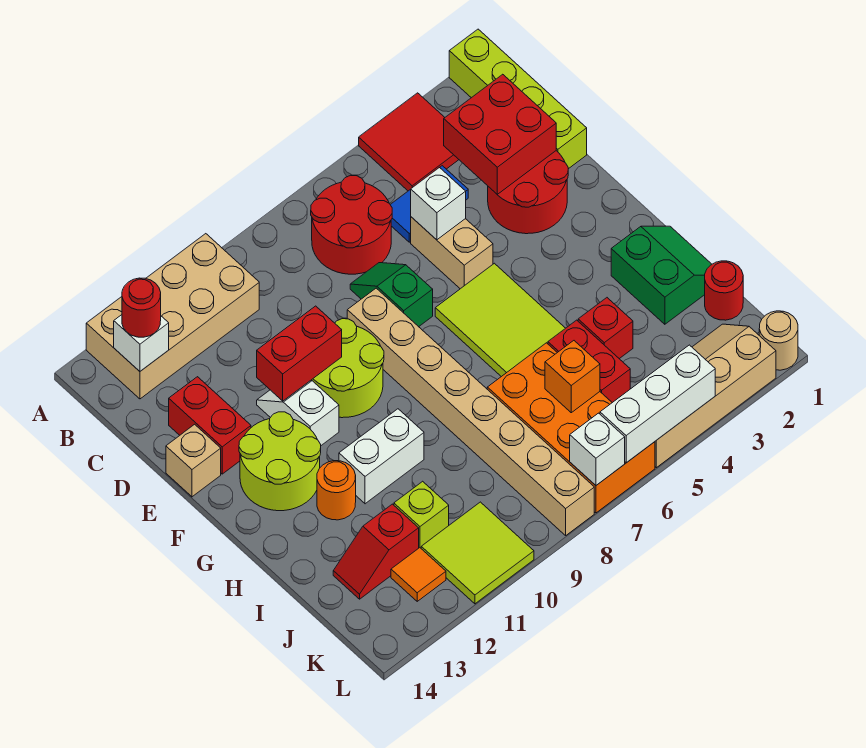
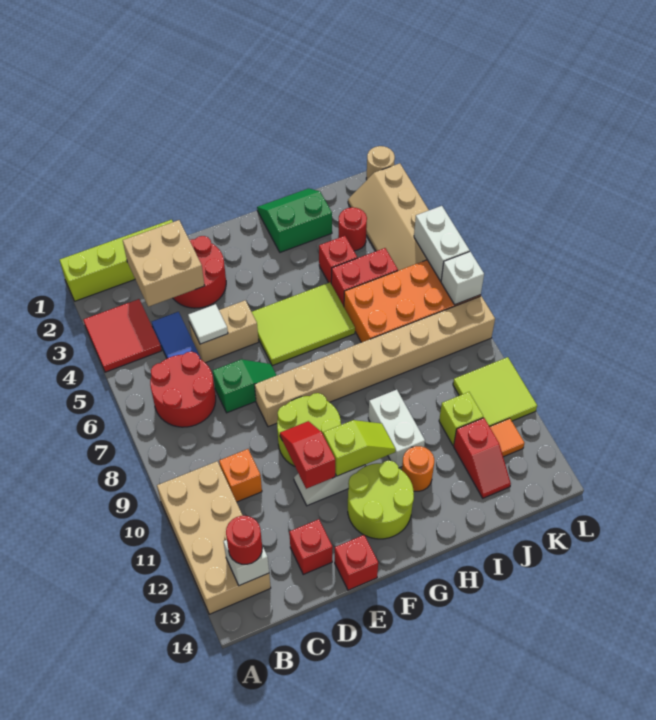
red 2x2 brick [444,74,556,194] -> tan 2x2 brick [123,220,205,307]
white 1x1 brick [411,167,466,240] -> white 1x1 tile [188,304,228,344]
green 1x2 slope [350,263,433,327] -> green 1x2 slope turned to [213,359,277,413]
red 1x2 brick [169,377,251,474] -> red 1x1 brick [289,519,333,574]
red 1x2 brick [257,306,342,401] -> red 1x2 slope [280,421,335,489]
tan 1x1 brick [166,424,221,497] -> red 1x1 brick [335,535,378,590]
none -> lime 1x2 slope [323,420,396,476]
red 1x1 round brick [705,261,743,320] -> red 1x1 round brick moved to [338,207,367,251]
orange 1x1 brick [545,341,600,413] -> orange 1x1 brick moved to [219,449,262,502]
white 1x3 brick [600,345,715,463] -> white 1x2 brick [414,206,470,281]

